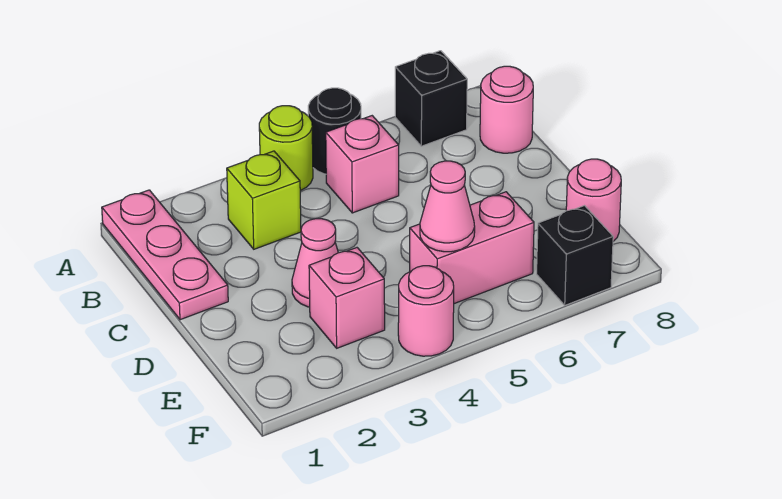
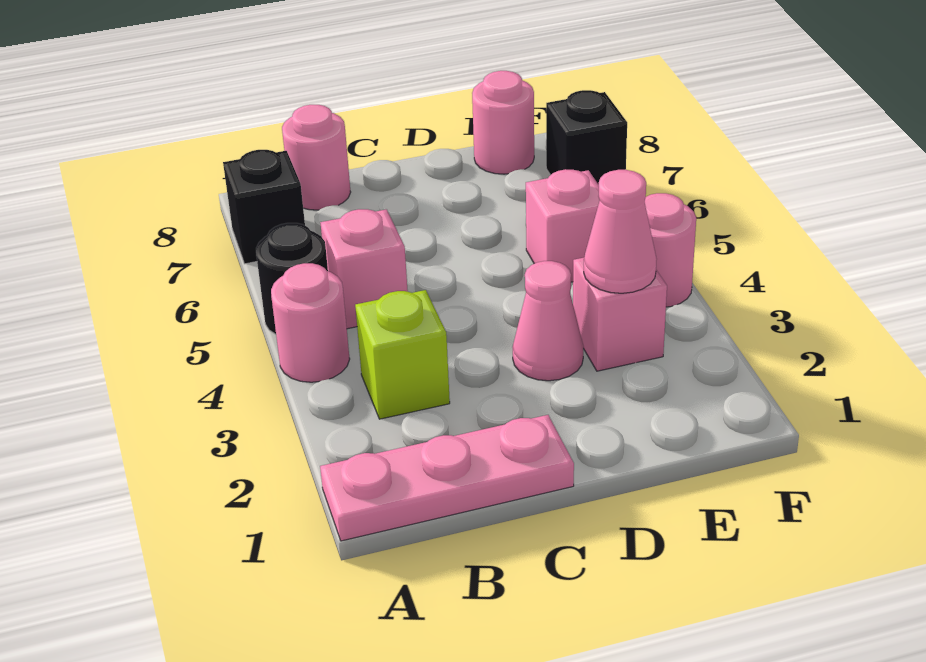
lime 1x1 round brick [259,106,313,191] -> pink 1x1 round brick [271,263,350,382]
pink 1x2 brick [410,192,534,304] -> pink 1x1 brick [526,169,600,282]
pink 1x1 cone [420,161,475,252] -> pink 1x1 cone moved to [584,170,657,293]

